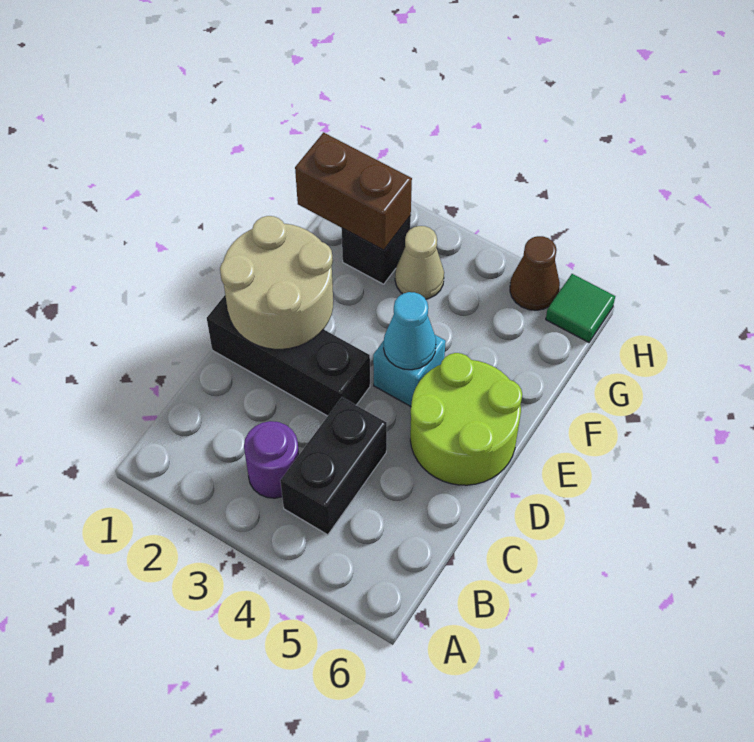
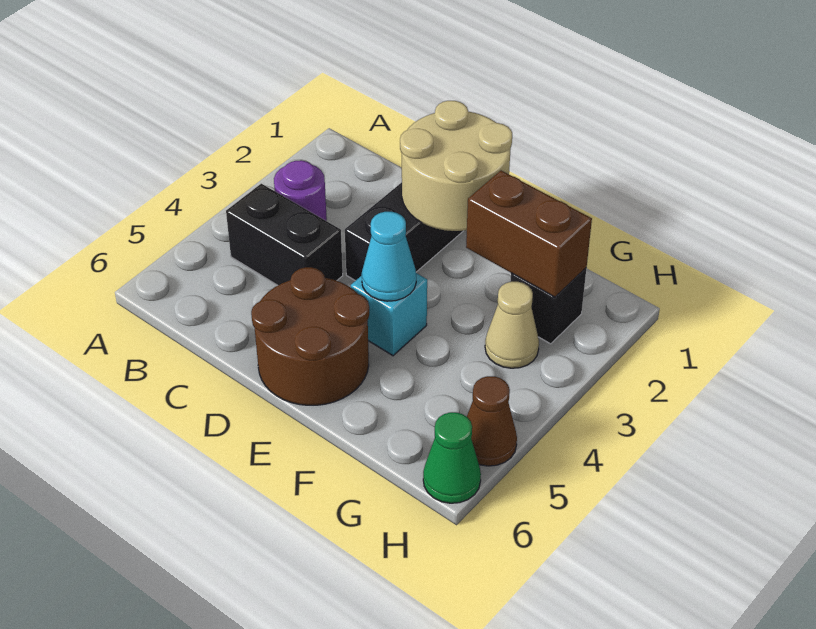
lime 2x2 round brick [410,353,522,485] -> brown 2x2 round brick [251,267,369,405]
brown 1x2 brick [295,133,412,250] -> brown 1x2 brick turned to [466,170,592,297]
green 1x1 tile [546,274,615,342] -> green 1x1 cone [423,412,481,503]

